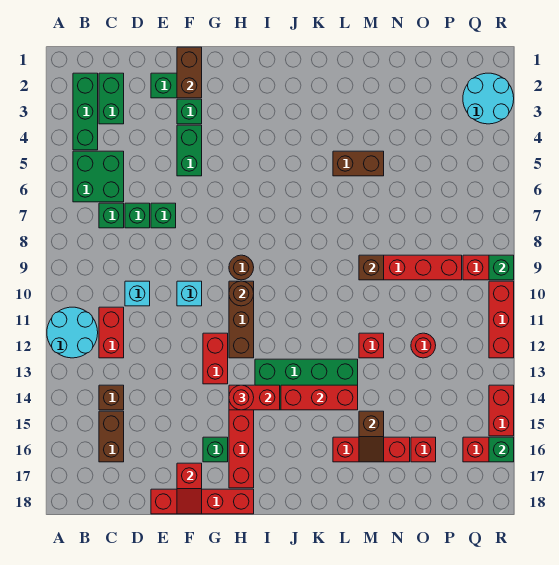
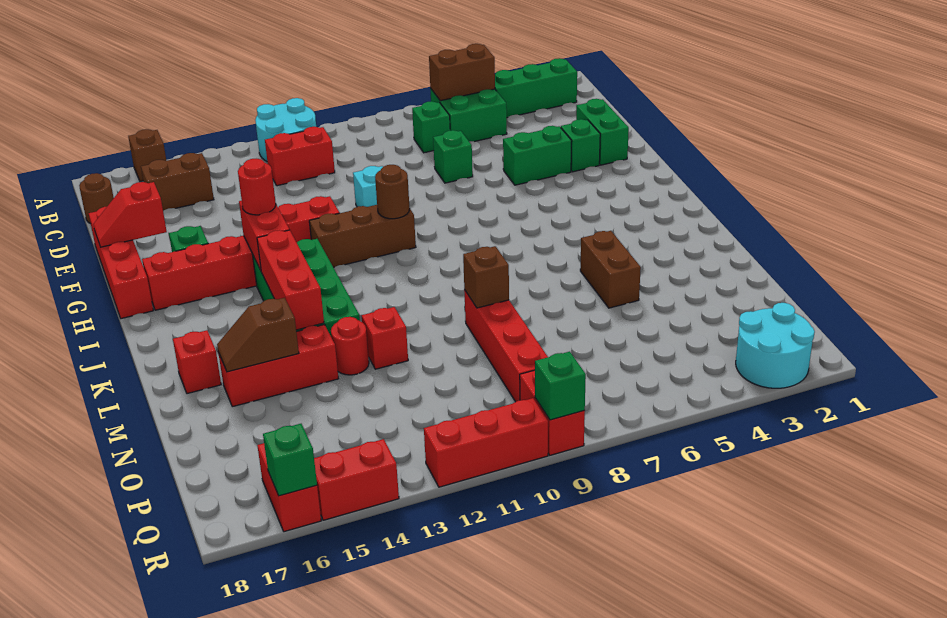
green 1x2 brick [99,73,124,124] -> none
brown 1x1 brick [99,385,124,410] -> brown 1x1 brick moved to [128,129,166,181]
green 1x1 brick [125,203,150,228] -> none
cyan 1x1 brick [125,281,150,306] -> none
brown 1x2 brick [177,47,202,98] -> brown 1x2 brick moved to [429,44,495,101]
brown 1x1 round brick [229,255,254,280] -> brown 1x1 round brick moved to [79,173,114,224]
red 1x3 brick [333,437,410,462] -> red 1x3 brick turned to [218,325,338,407]
red 1x1 round brick [411,333,436,358] -> red 1x1 round brick moved to [331,317,369,375]
red 1x1 brick [411,437,436,462] -> red 1x1 brick moved to [173,330,221,394]

